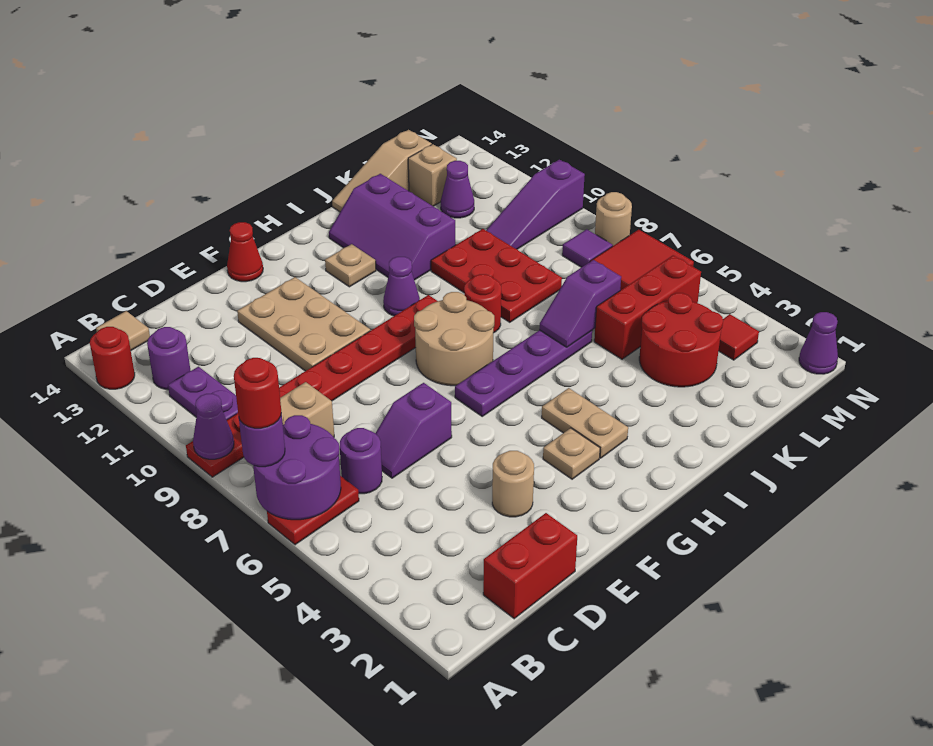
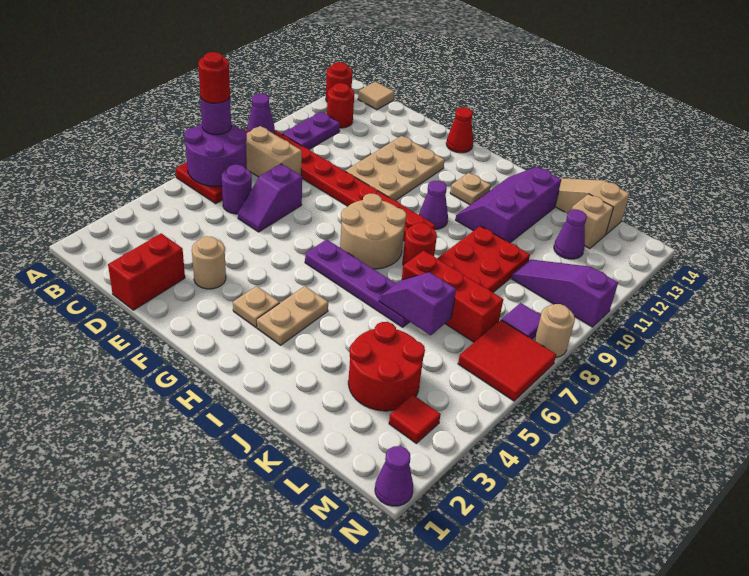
purple 1x1 round brick [147,327,191,390] -> red 1x1 round brick [327,83,354,128]
red 1x2 brick [483,513,577,619] -> red 1x2 brick turned to [108,233,185,310]
purple 1x2 slope [375,383,452,478] -> purple 1x2 slope turned to [238,164,302,232]
red 1x3 brick [594,255,701,359] -> red 1x3 brick moved to [402,251,503,342]

